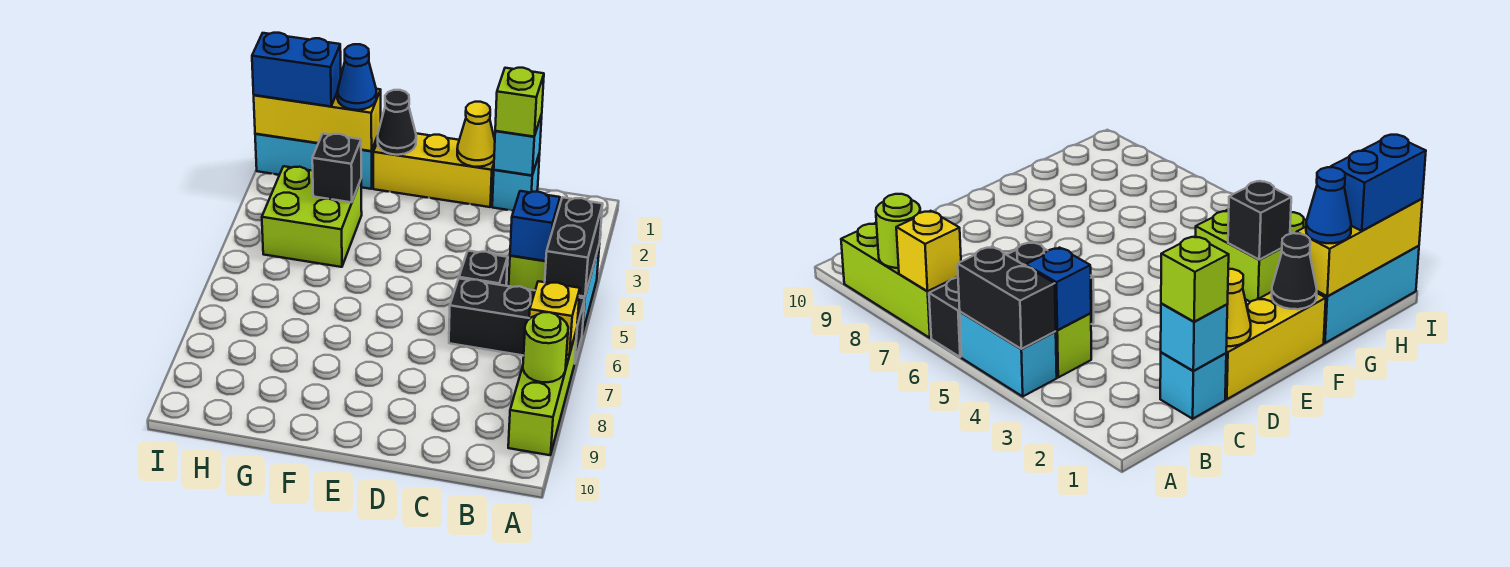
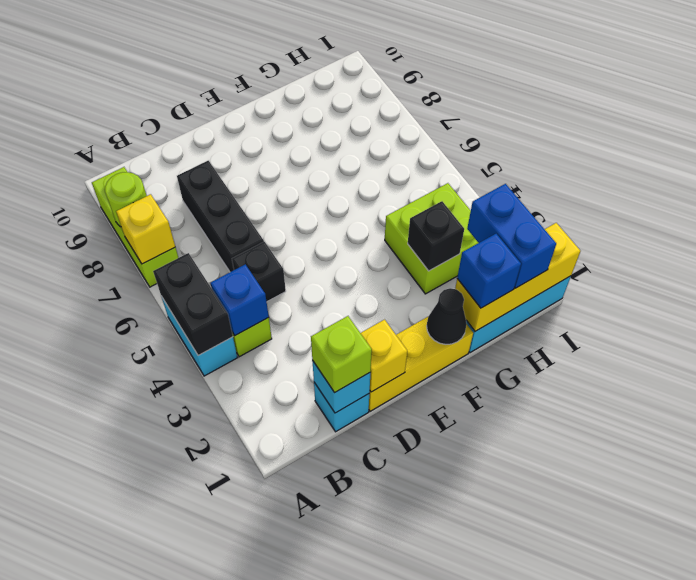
black 1x3 brick [449,278,585,364] -> black 1x3 brick turned to [177,161,264,272]
yellow 1x1 cone [457,102,495,167] -> yellow 1x1 brick [361,320,407,392]
blue 1x1 cone [337,44,377,110] -> blue 1x1 brick [457,234,521,308]
blue 1x2 brick [252,33,341,106] -> blue 1x2 brick turned to [467,184,556,288]

